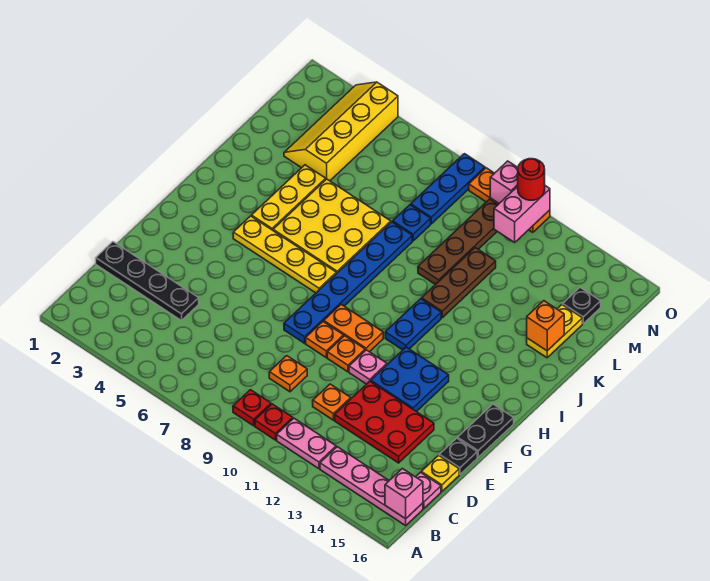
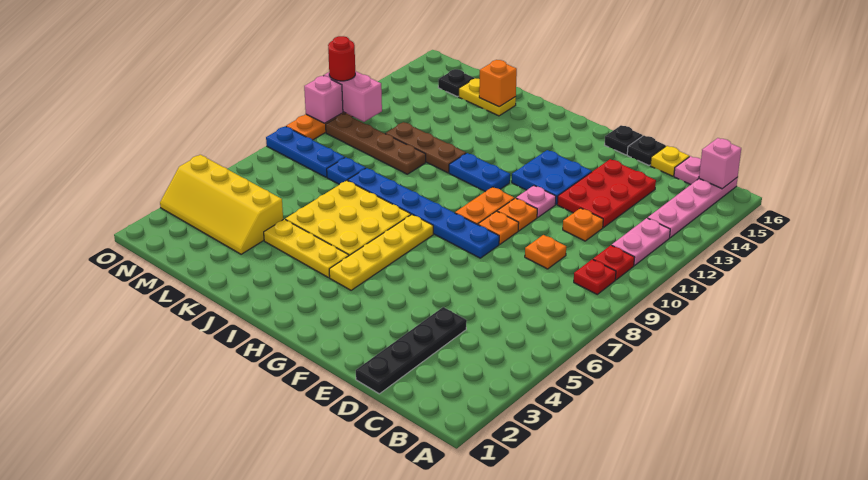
black 1x2 plate [458,404,514,457] -> black 1x1 plate [605,125,643,155]

